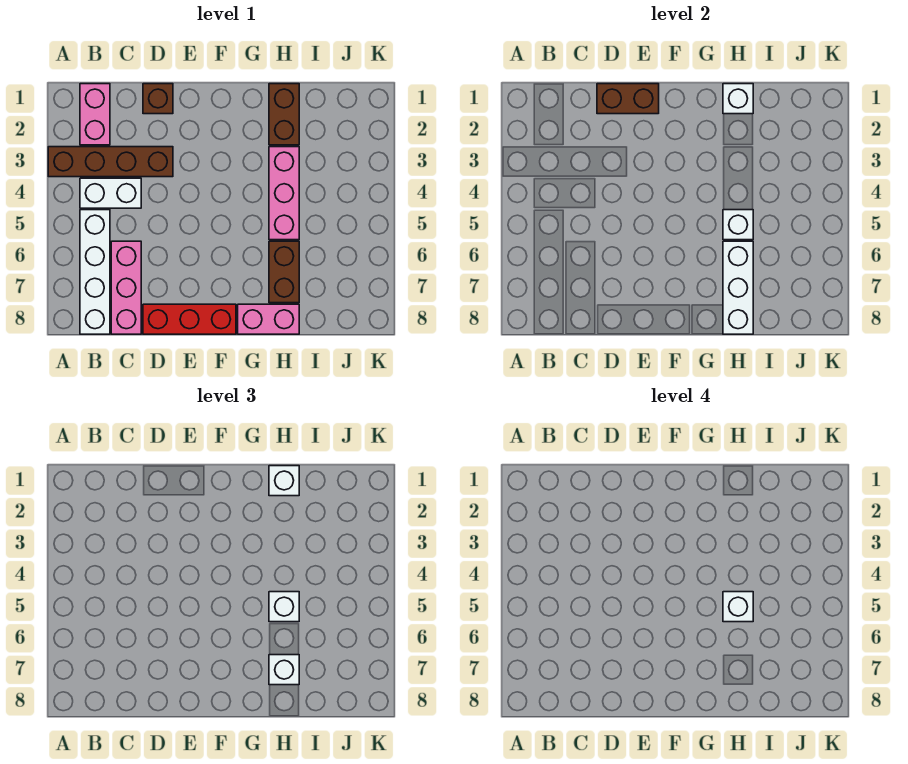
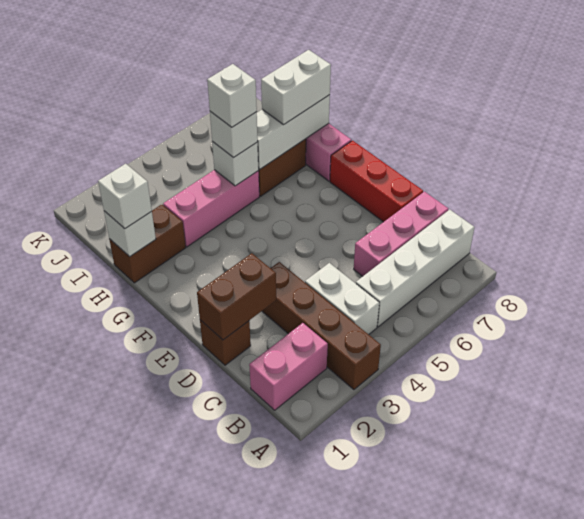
brown 1x2 brick [597,84,659,114] -> brown 1x2 brick turned to [197,253,276,340]
white 1x1 brick [269,655,299,685] -> white 1x2 brick [261,50,331,125]

